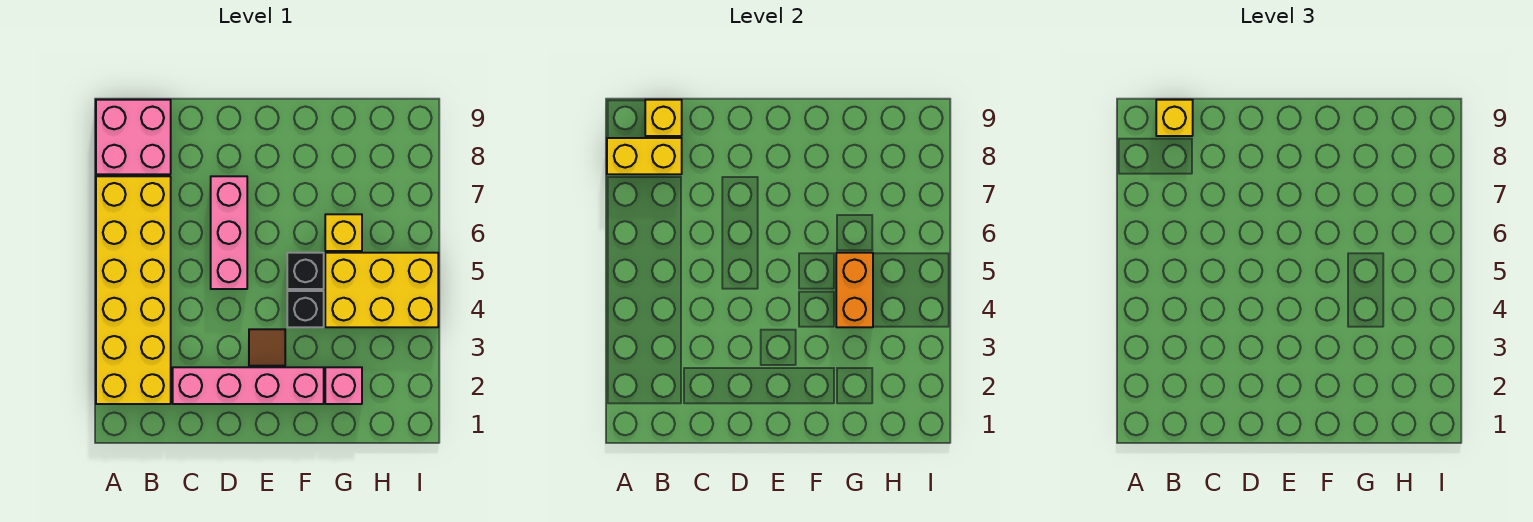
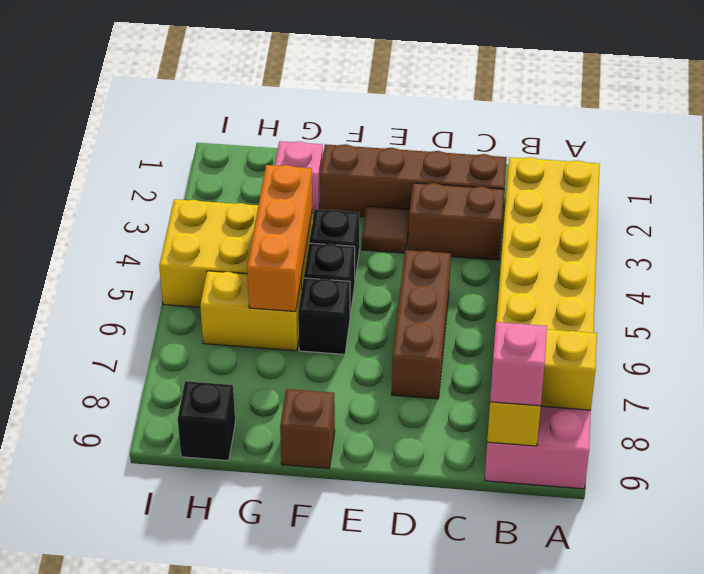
yellow 1x1 brick [1156,100,1193,136] -> pink 1x1 brick [490,322,547,406]
pink 1x4 brick [173,367,324,404] -> brown 1x4 brick [320,144,507,217]
none -> brown 1x2 brick [408,183,504,260]
pink 1x3 brick [211,176,247,289] -> brown 1x3 brick [392,250,451,399]
none -> black 1x1 brick [298,278,350,354]
none -> brown 1x1 brick [280,389,335,469]
orange 1x2 brick [836,253,873,327] -> orange 1x3 brick [247,165,312,312]
yellow 1x1 brick [325,214,362,251] -> yellow 1x2 brick [200,271,302,351]
none -> black 1x1 brick [178,381,235,461]

